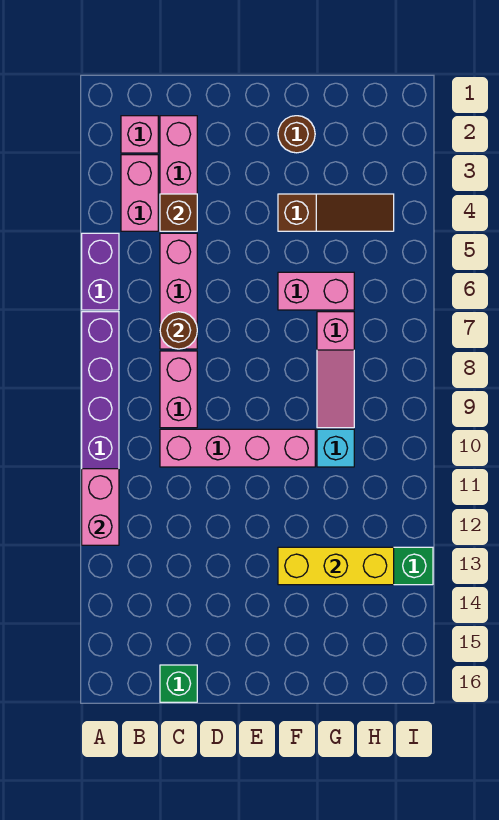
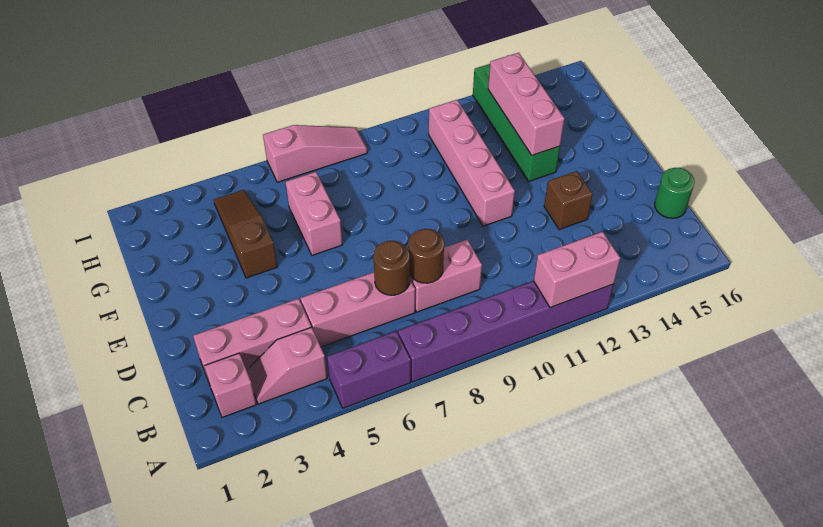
pink 1x2 brick [121,155,158,231] -> pink 1x2 slope [247,327,327,404]
brown 1x1 brick [160,194,197,231] -> brown 1x1 brick moved to [544,171,593,230]
pink 1x4 brick [160,429,315,467] -> pink 1x4 brick moved to [429,100,515,226]
green 1x1 brick [160,665,197,702] -> green 1x1 round brick [655,168,695,218]
brown 1x1 round brick [278,116,315,153] -> brown 1x1 round brick moved to [408,229,444,283]
yellow 1x3 brick [278,547,394,585] -> pink 1x3 brick [488,53,565,155]
pink 1x3 slope [317,312,354,428] -> pink 1x3 slope moved to [263,125,367,182]
cyan 1x1 brick [317,429,354,467] -> none

